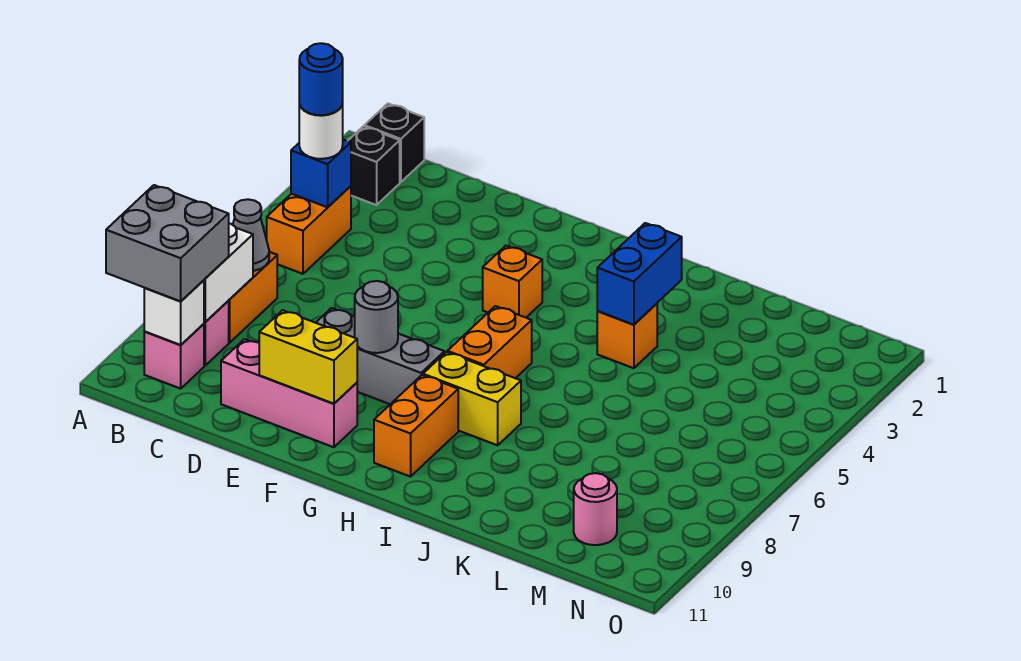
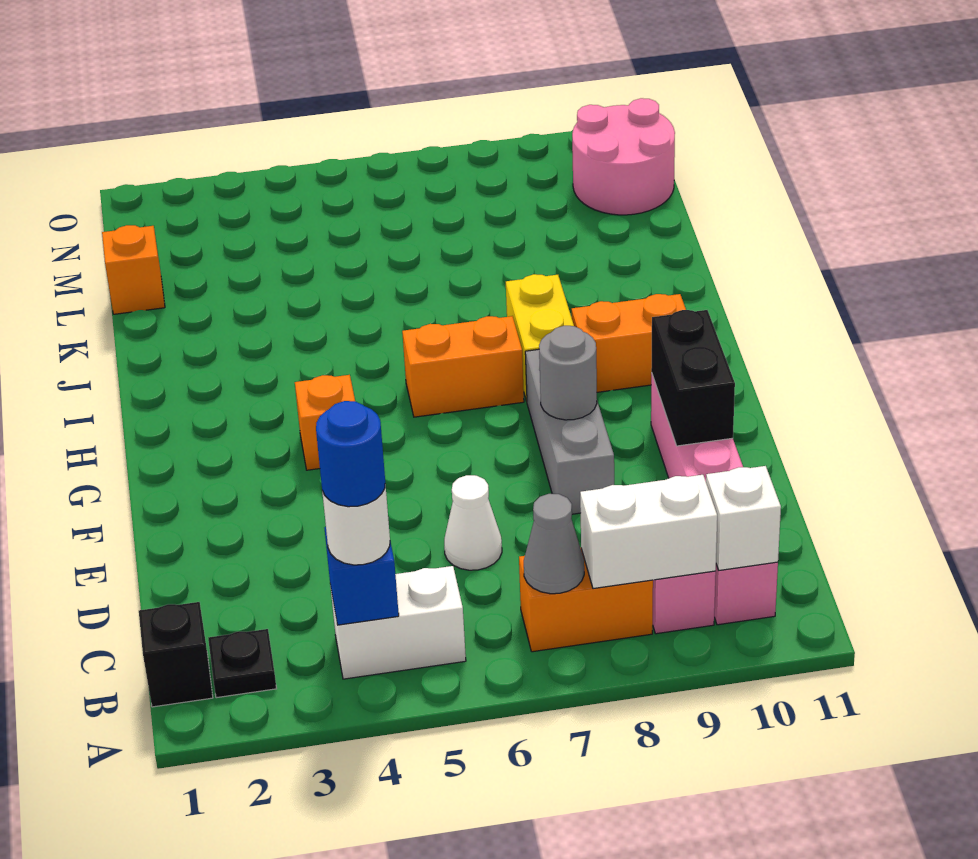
grey 2x2 brick [106,185,229,301] -> none
black 1x1 brick [348,126,400,205] -> black 1x1 plate [208,629,277,698]
orange 1x2 brick [267,186,351,274] -> white 1x2 brick [330,566,466,679]
none -> white 1x1 cone [444,475,502,570]
yellow 1x2 brick [259,310,357,404] -> black 1x2 brick [651,310,735,446]
blue 1x2 brick [597,223,682,325] -> none
orange 1x1 brick [597,304,657,368] -> orange 1x1 brick moved to [102,225,165,314]
pink 1x1 round brick [574,473,617,545] -> pink 2x2 round brick [572,98,675,215]

